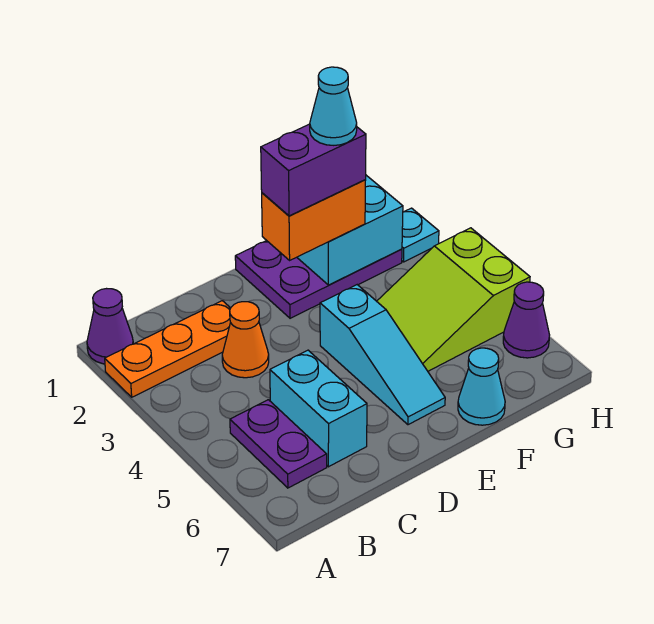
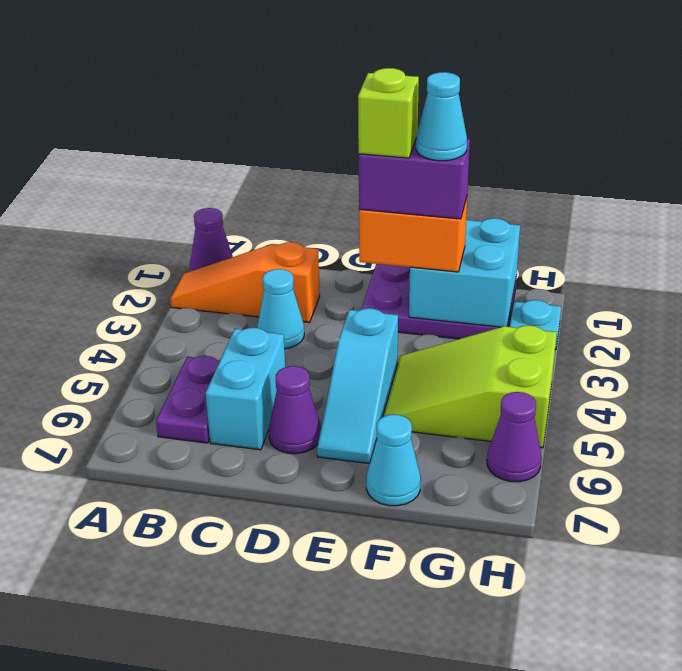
orange 1x3 plate [105,301,231,397] -> orange 1x3 slope [170,242,320,323]
orange 1x1 cone [222,302,269,378] -> cyan 1x1 cone [257,269,304,349]
none -> purple 1x1 cone [269,366,321,454]
none -> lime 1x1 brick [358,68,419,158]

